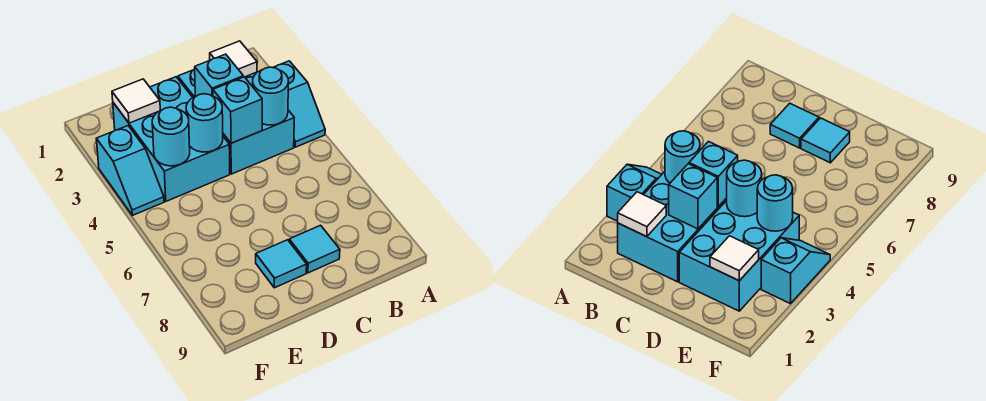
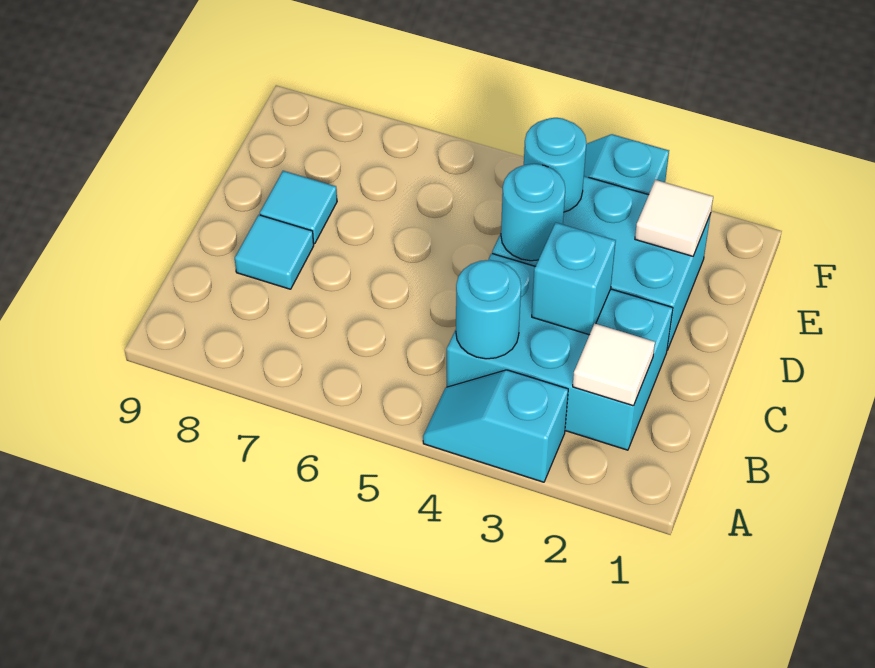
cyan 1x1 brick [213,77,262,143] -> none

